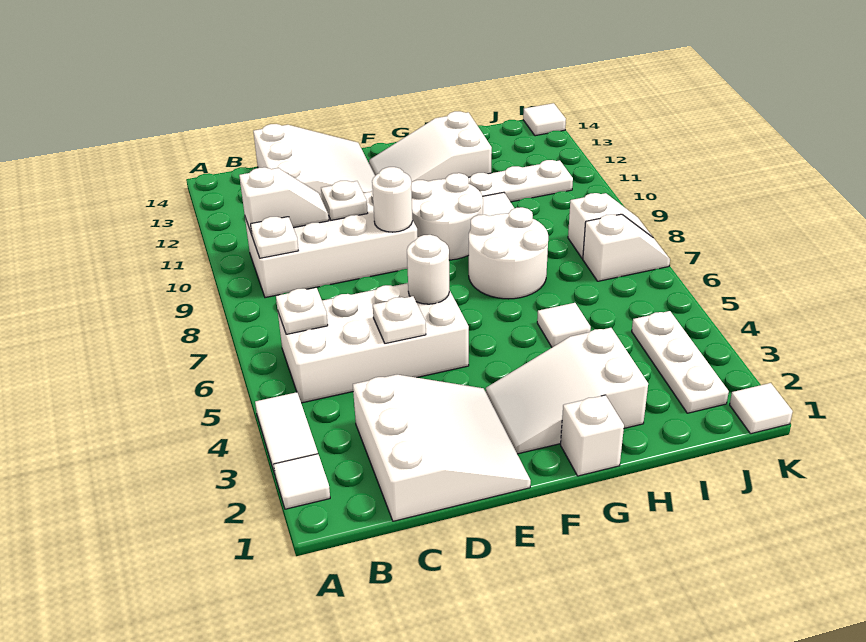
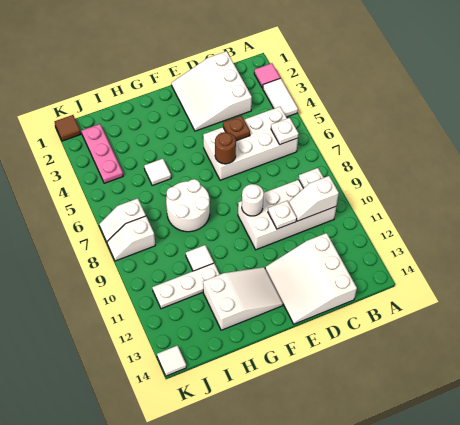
white 1x1 tile [274,454,330,509] -> pink 1x1 tile [254,63,280,88]
white 1x1 plate [373,296,426,344] -> brown 1x1 plate [223,116,250,141]
white 1x1 round brick [407,235,449,304] -> brown 1x1 round brick [215,132,236,164]
white 2x3 slope [486,328,648,454] -> none
white 2x2 round brick [411,173,483,260] -> none
white 1x1 brick [561,395,624,476] -> none
white 1x3 plate [632,311,729,413] -> pink 1x3 plate [82,124,123,183]
white 1x1 tile [730,383,793,434] -> brown 1x1 tile [55,115,81,141]

